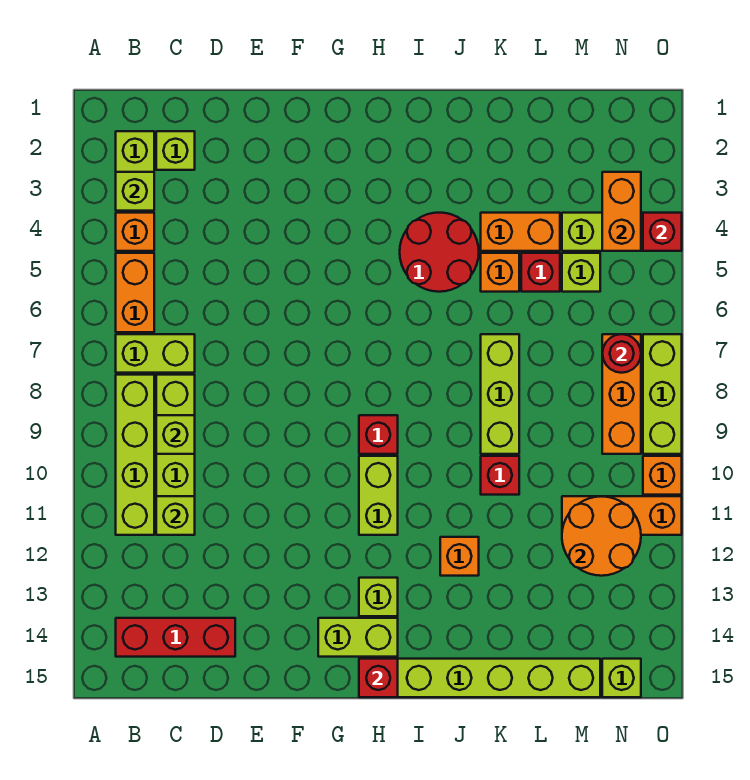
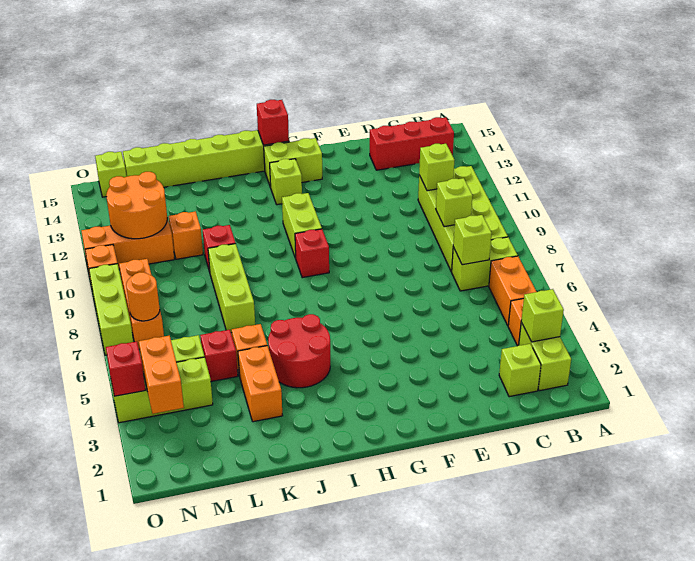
none -> lime 1x1 brick [453,215,492,265]
orange 1x1 brick [440,537,479,576] -> orange 1x1 brick moved to [169,211,203,259]
orange 1x2 brick [481,213,560,251] -> orange 1x2 brick turned to [238,346,283,422]
red 1x1 round brick [602,334,641,373] -> orange 1x1 round brick [126,272,160,321]

